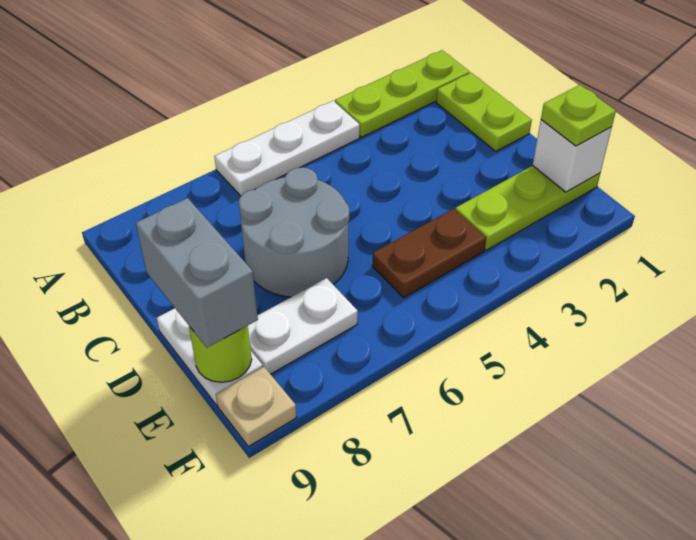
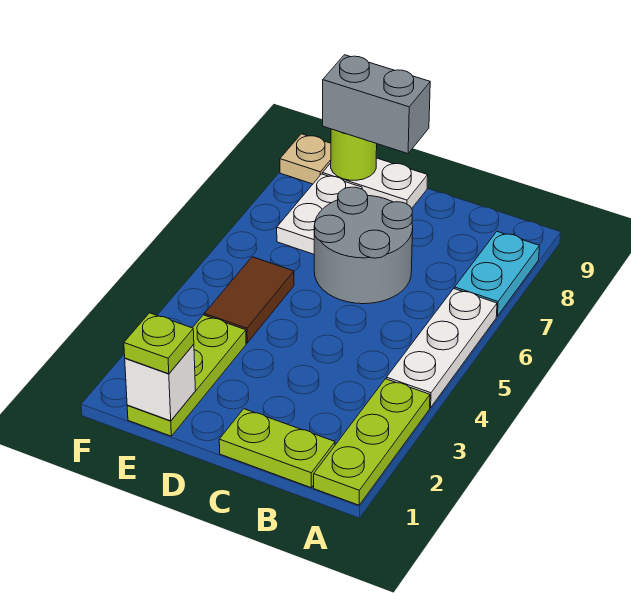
none -> cyan 1x2 plate [455,232,539,316]
brown 1x2 plate [372,209,486,298] -> brown 1x2 tile [204,257,294,343]

